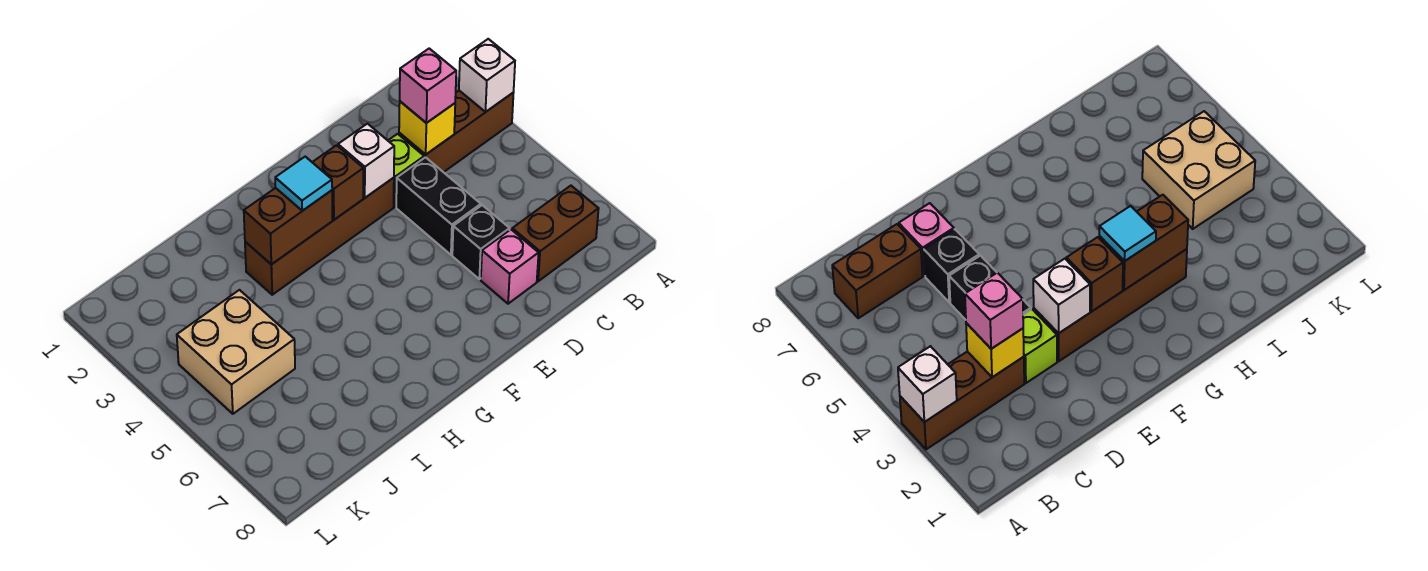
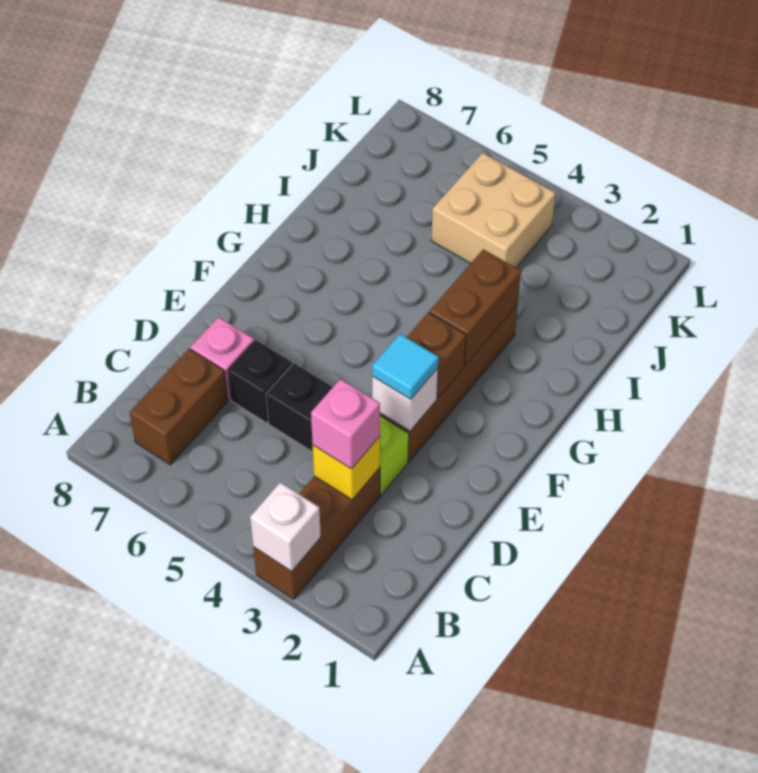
cyan 1x1 tile [275,157,332,211] -> cyan 1x1 tile moved to [372,334,439,399]

